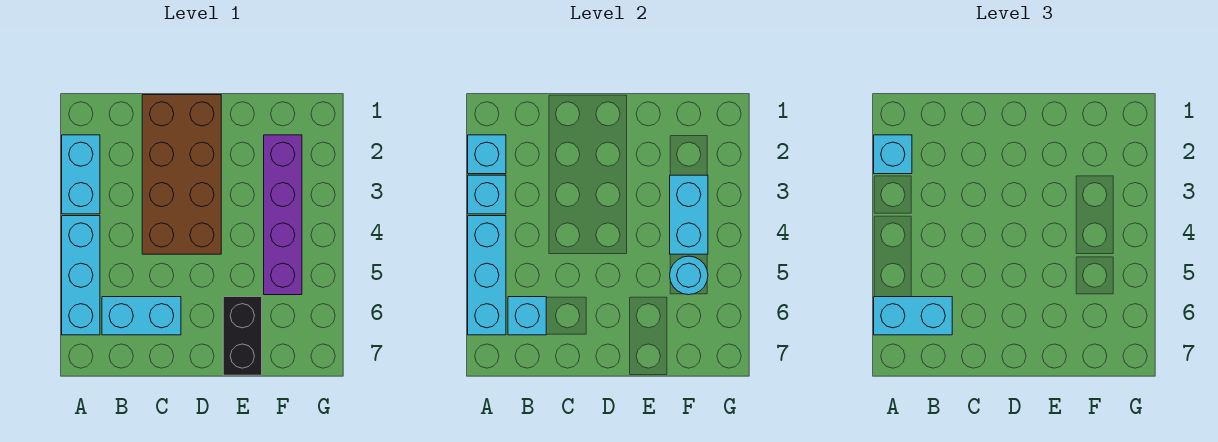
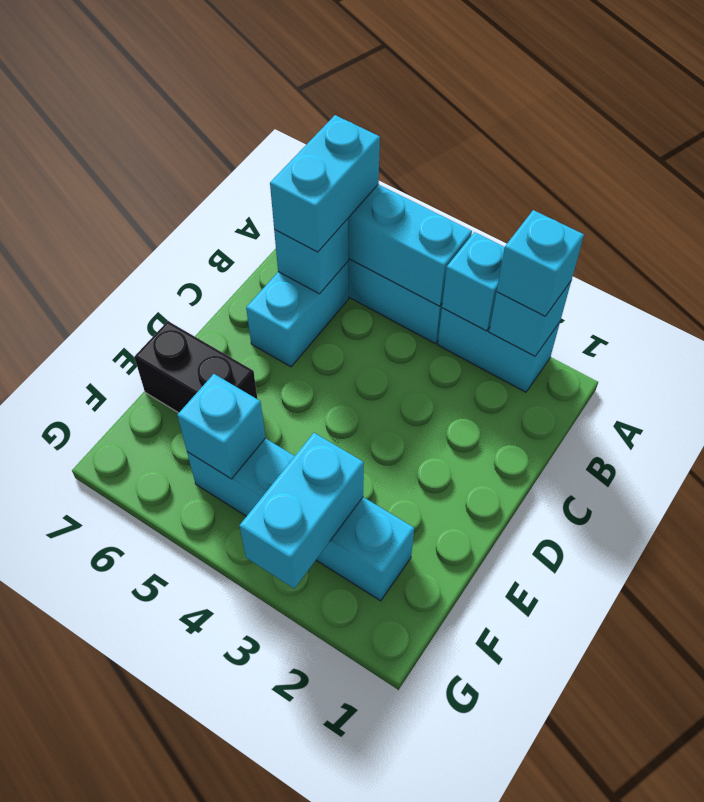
brown 2x4 brick [142,95,221,254] -> none
purple 1x4 brick [264,135,302,295] -> cyan 1x4 brick [187,438,414,601]
cyan 1x2 brick [670,175,708,254] -> cyan 1x2 brick turned to [240,433,364,588]
cyan 1x1 round brick [670,256,708,295] -> cyan 1x1 brick [177,374,265,479]

